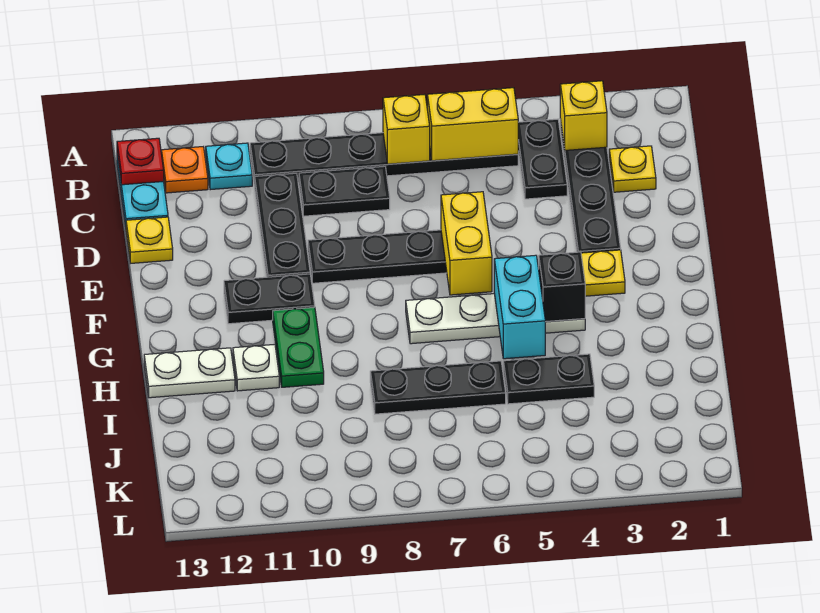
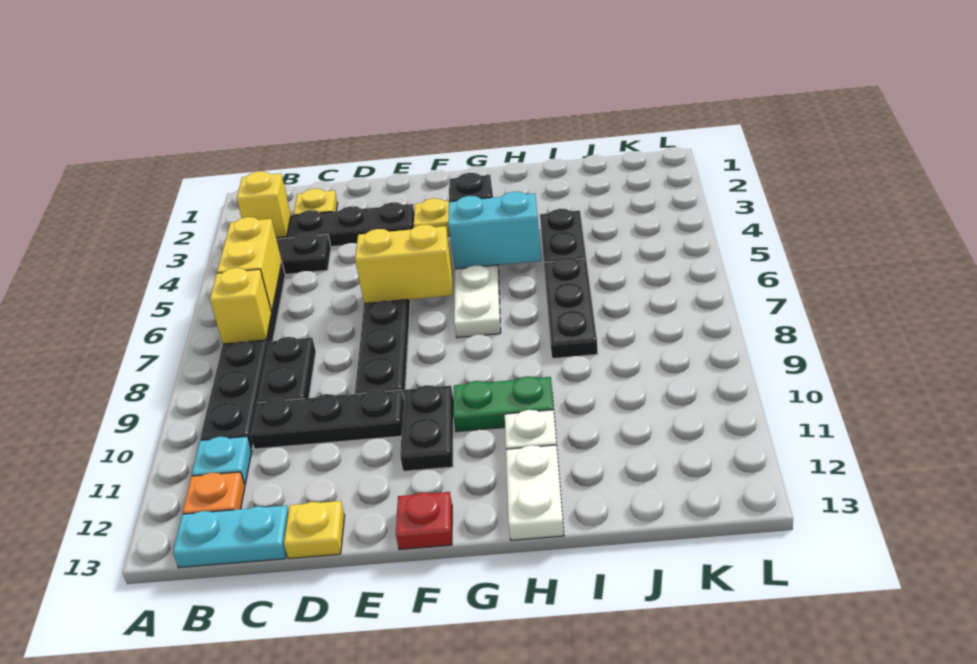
red 1x1 plate [117,138,164,185] -> red 1x1 plate moved to [396,492,452,550]

